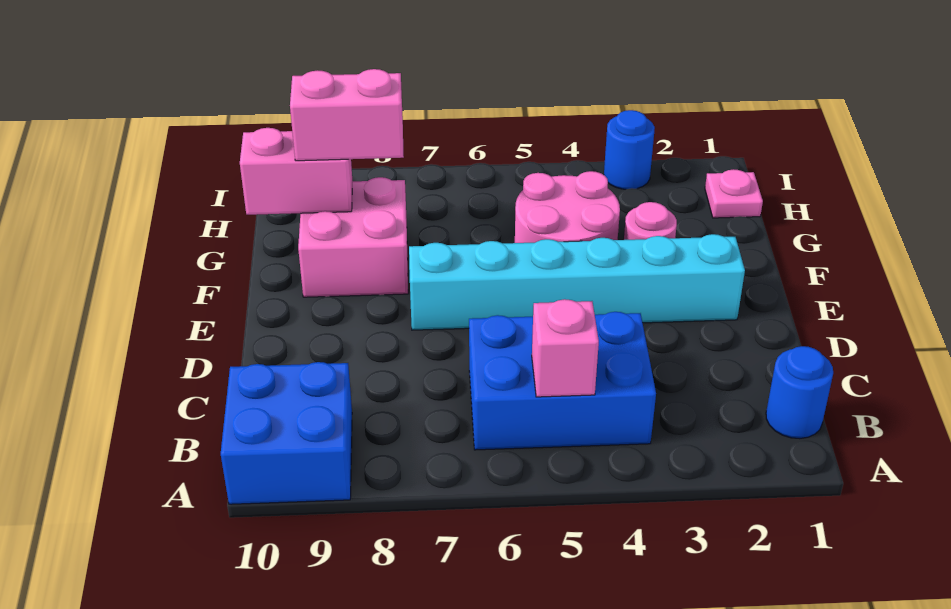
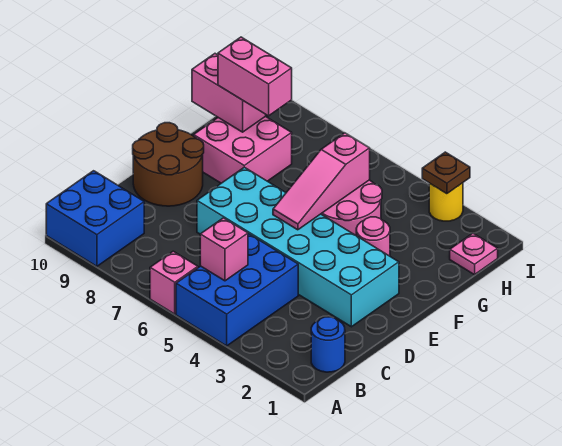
none -> pink 1x1 brick [150,251,198,314]
blue 2x3 brick [469,312,656,450] -> blue 2x3 brick turned to [176,234,298,346]
none -> brown 2x2 round brick [133,123,204,206]
cyan 1x6 brick [409,234,745,330] -> cyan 2x6 brick [197,167,399,327]
none -> pink 1x3 slope [273,133,370,230]
blue 1x1 round brick [604,110,655,189] -> yellow 1x1 round brick [429,183,463,221]
none -> brown 1x1 plate [422,152,470,194]

